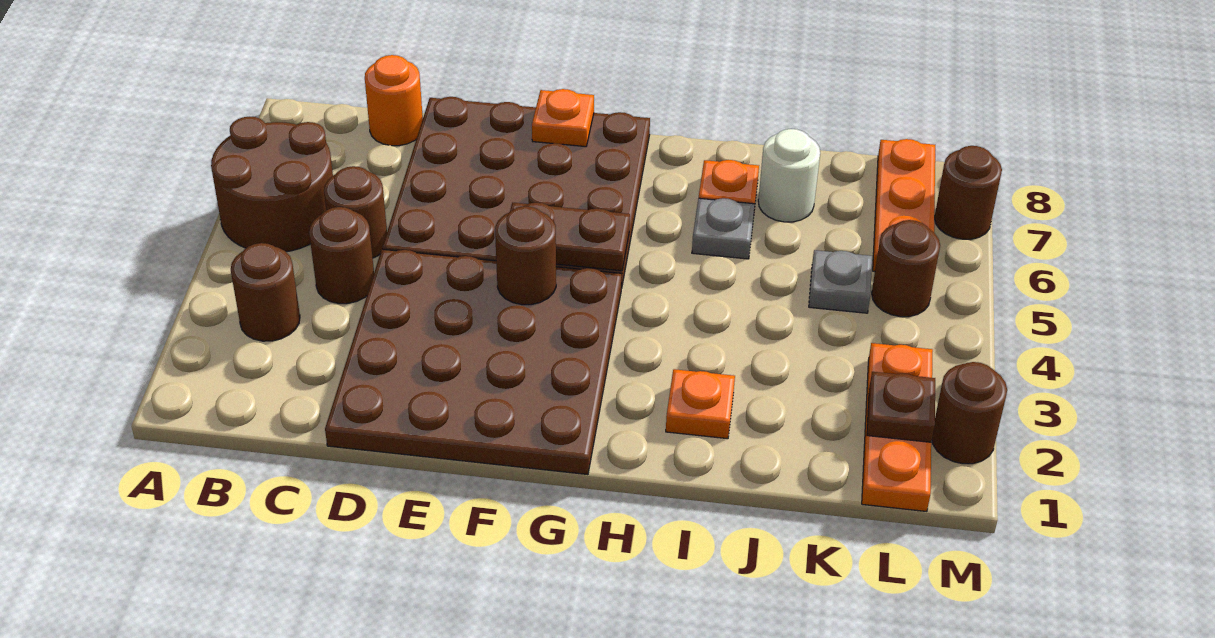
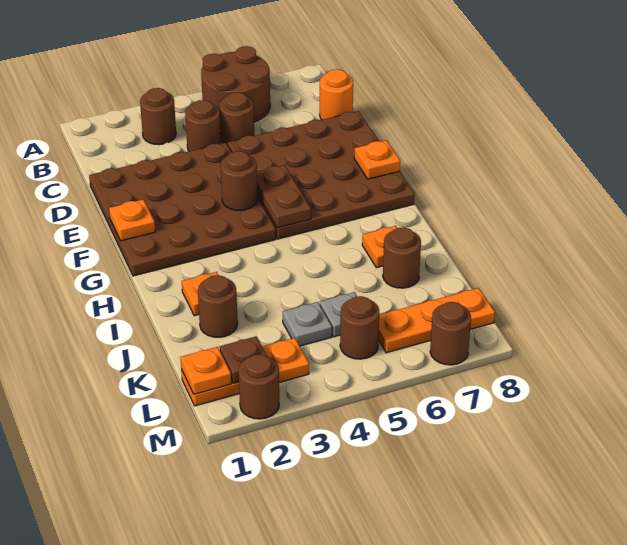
none -> orange 1x1 plate [109,199,155,241]
grey 1x1 plate [692,198,755,259] -> grey 1x1 plate moved to [283,302,332,346]
none -> brown 1x1 round brick [198,275,238,337]
white 1x1 round brick [758,129,820,222] -> brown 1x1 round brick [383,227,421,288]
none -> orange 1x1 plate [181,347,231,394]

